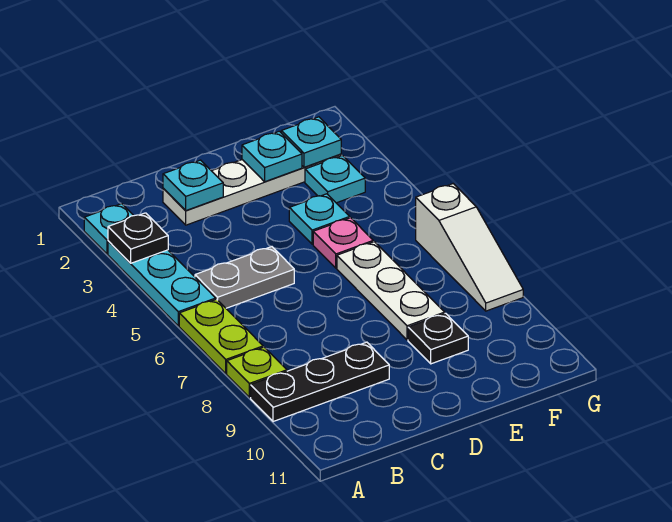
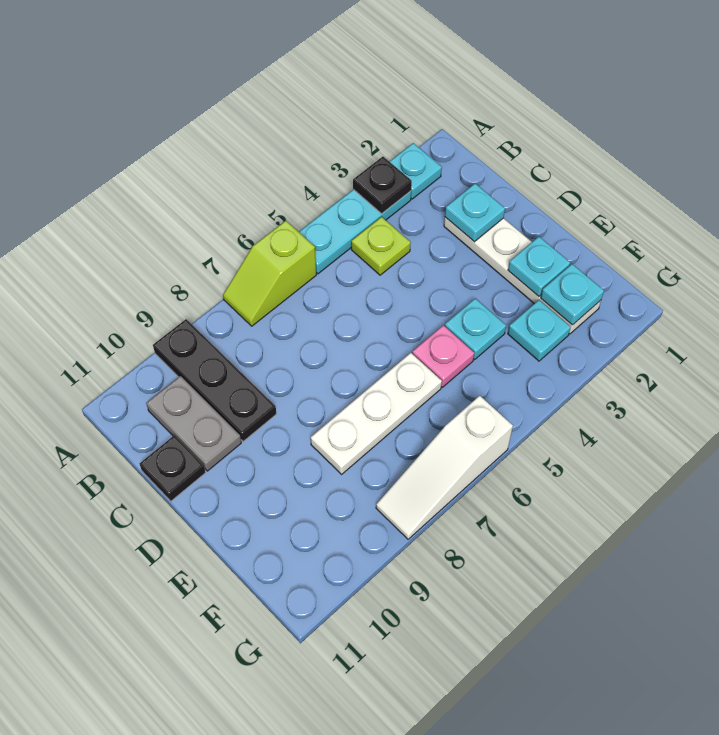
lime 1x2 plate [179,299,263,373] -> lime 1x2 slope [223,221,316,326]
lime 1x1 plate [227,347,287,398] -> lime 1x1 plate moved to [351,217,411,275]
grey 1x2 plate [195,247,294,308] -> grey 1x2 plate moved to [146,376,241,471]
black 1x1 plate [408,313,468,364] -> black 1x1 plate moved to [139,435,206,501]

